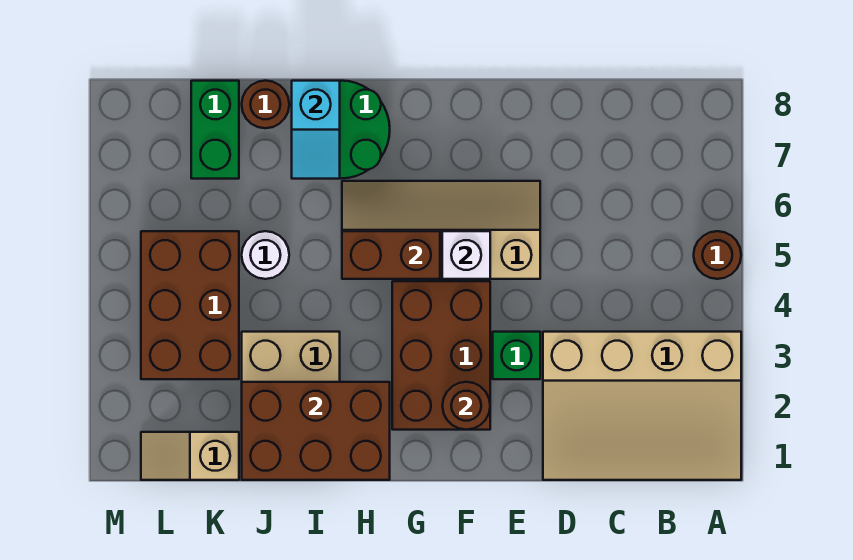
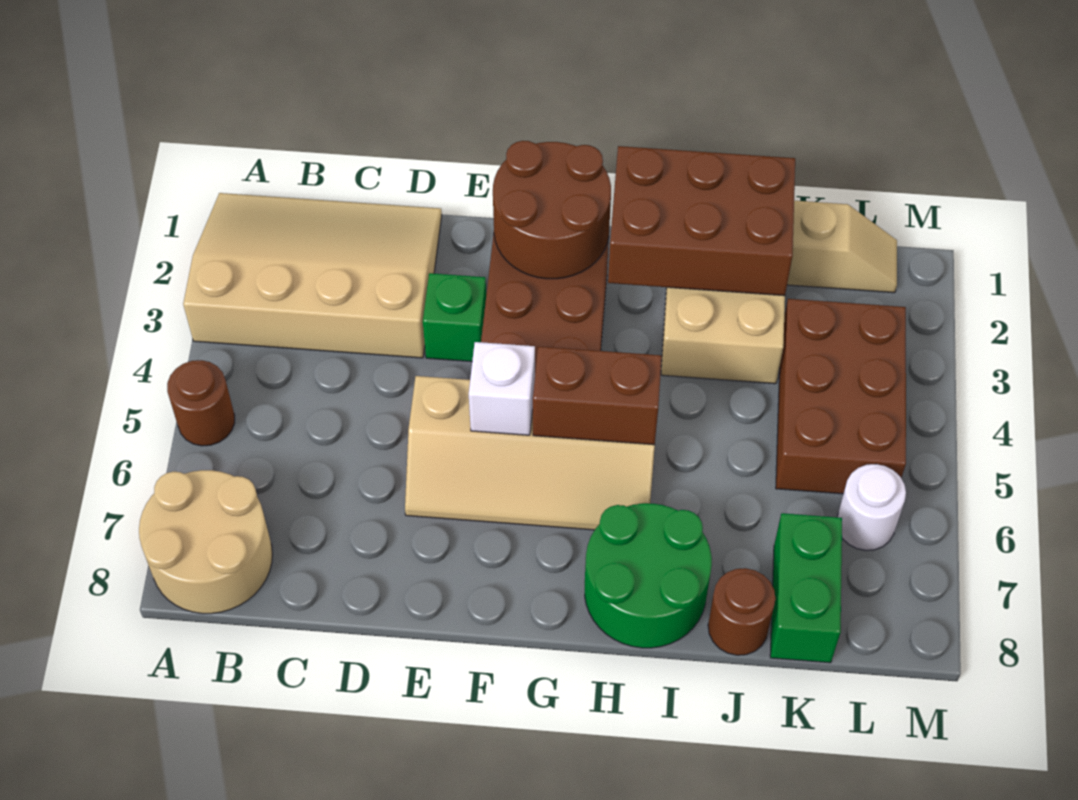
none -> tan 2x2 round brick [139,470,273,614]
brown 1x1 round brick [442,382,490,430] -> brown 2x2 round brick [493,141,611,279]
cyan 1x2 slope [292,81,340,179] -> none
white 1x1 round brick [242,231,289,279] -> white 1x1 round brick moved to [837,464,906,550]

